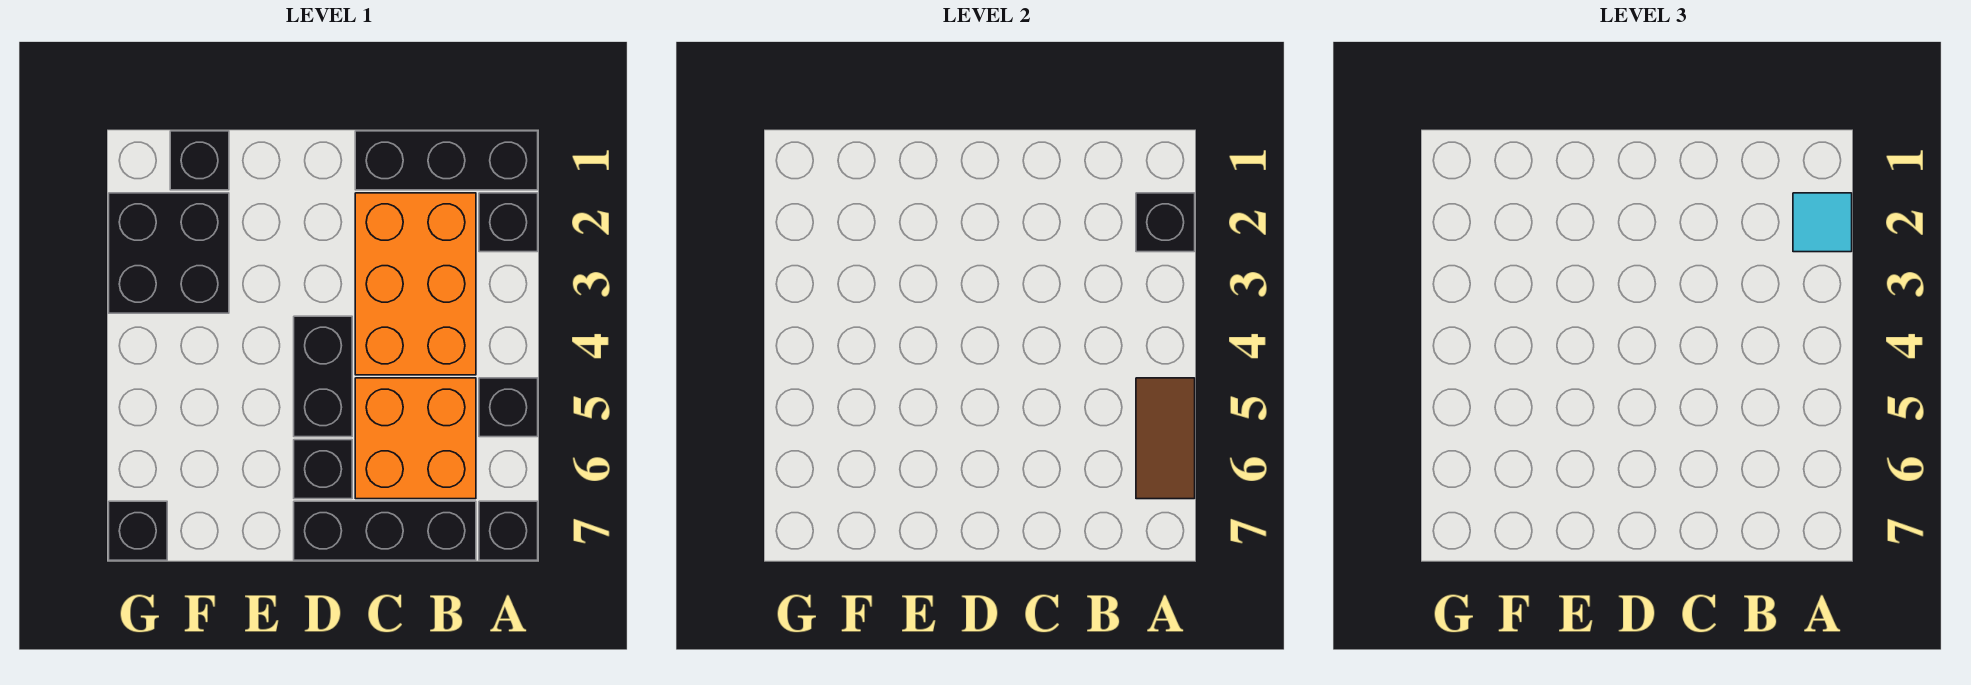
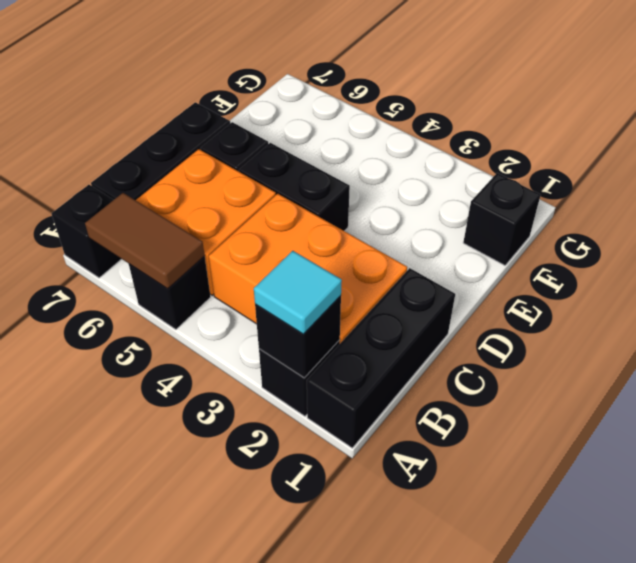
black 2x2 brick [109,193,229,313] -> none
black 1x1 brick [109,501,167,560] -> none

